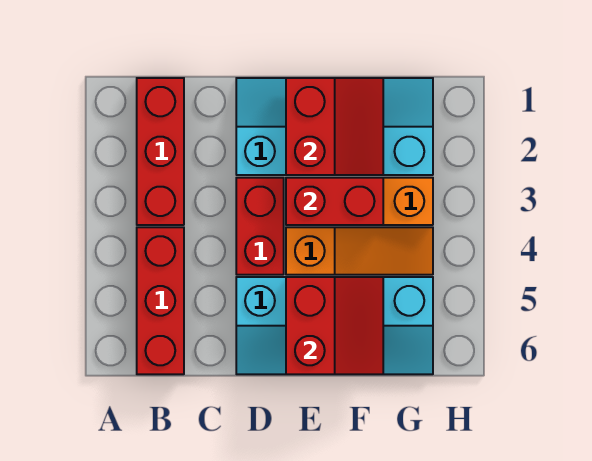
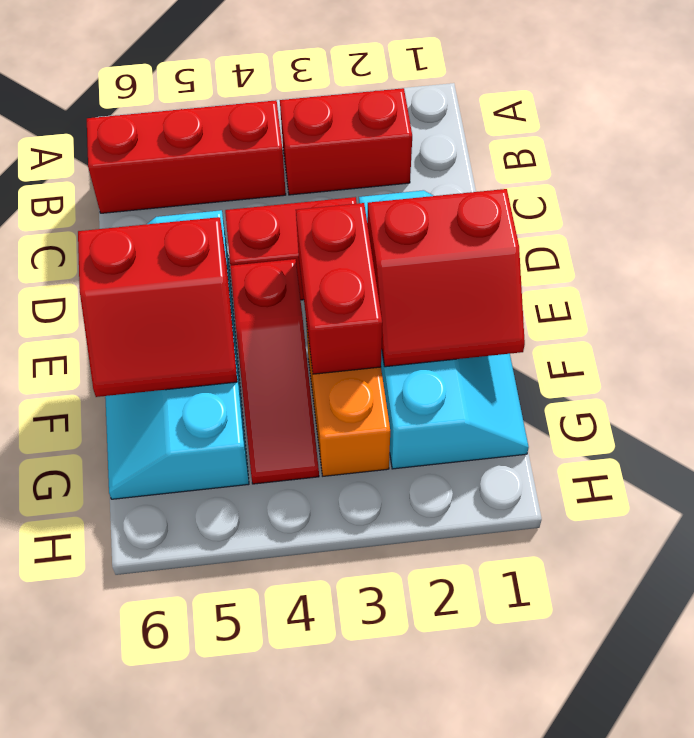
red 1x3 brick [137,78,184,225] -> red 1x2 brick [280,88,412,195]
orange 1x3 slope [286,227,433,275] -> red 1x3 slope [230,259,319,484]

